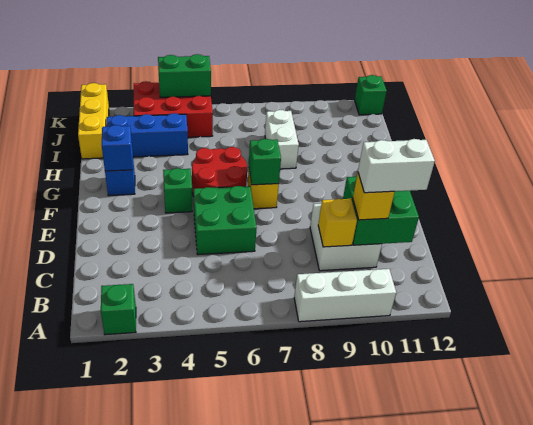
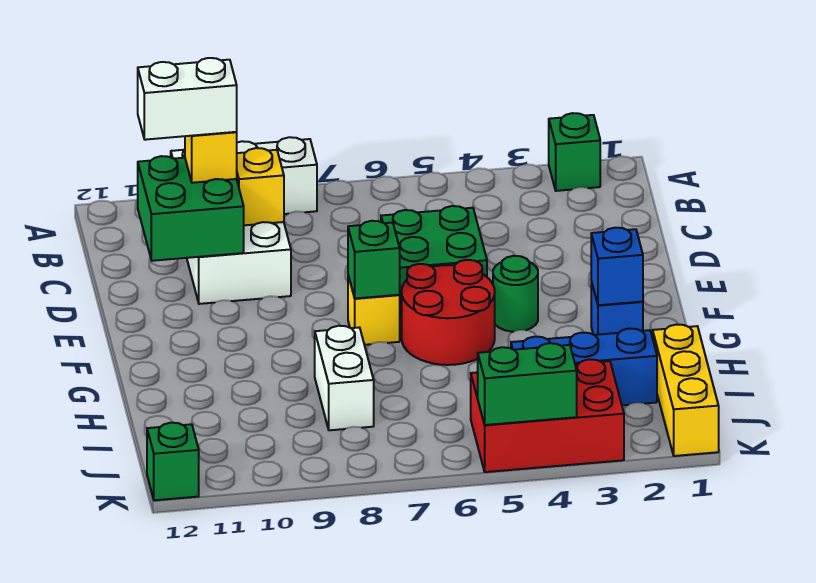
green 1x1 brick [163,168,192,213] -> green 1x1 round brick [493,256,538,332]

